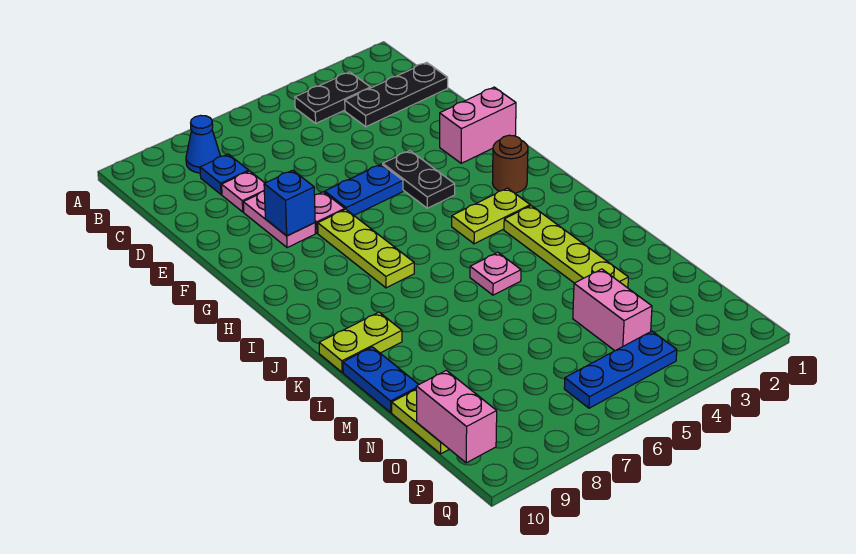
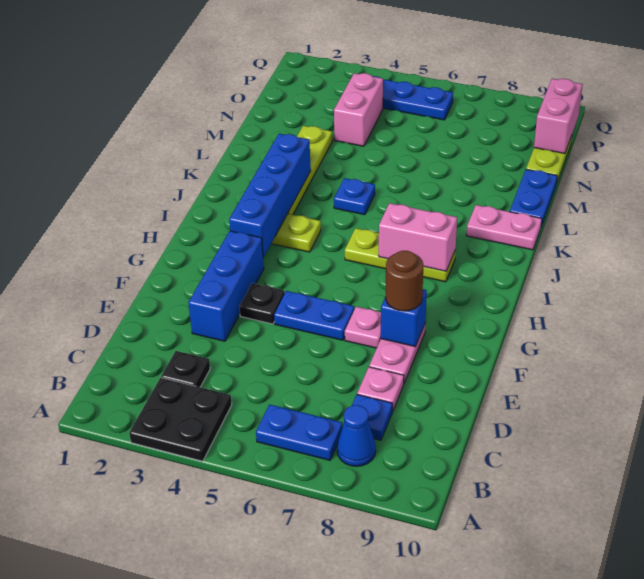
black 1x2 plate [295,72,370,123] -> black 2x2 plate [129,378,232,461]
none -> blue 1x2 plate [256,404,342,460]
black 1x3 plate [345,62,448,127] -> black 1x1 plate [161,351,210,387]
none -> blue 1x3 brick [188,231,264,341]
pink 1x2 brick [440,87,516,163] -> pink 1x2 brick moved to [379,203,457,271]
black 1x2 plate [383,151,455,208] -> black 1x1 plate [239,283,285,324]
lime 1x3 plate [318,209,414,288] -> lime 1x3 plate turned to [345,228,456,282]
brown 1x1 round brick [492,135,528,193] -> brown 1x1 round brick moved to [386,251,423,311]
none -> blue 1x4 brick [229,134,311,257]
pink 1x1 plate [470,252,521,295] -> blue 1x1 plate [334,178,375,215]
lime 1x2 plate [319,312,402,372] -> pink 1x2 plate [466,205,542,250]

